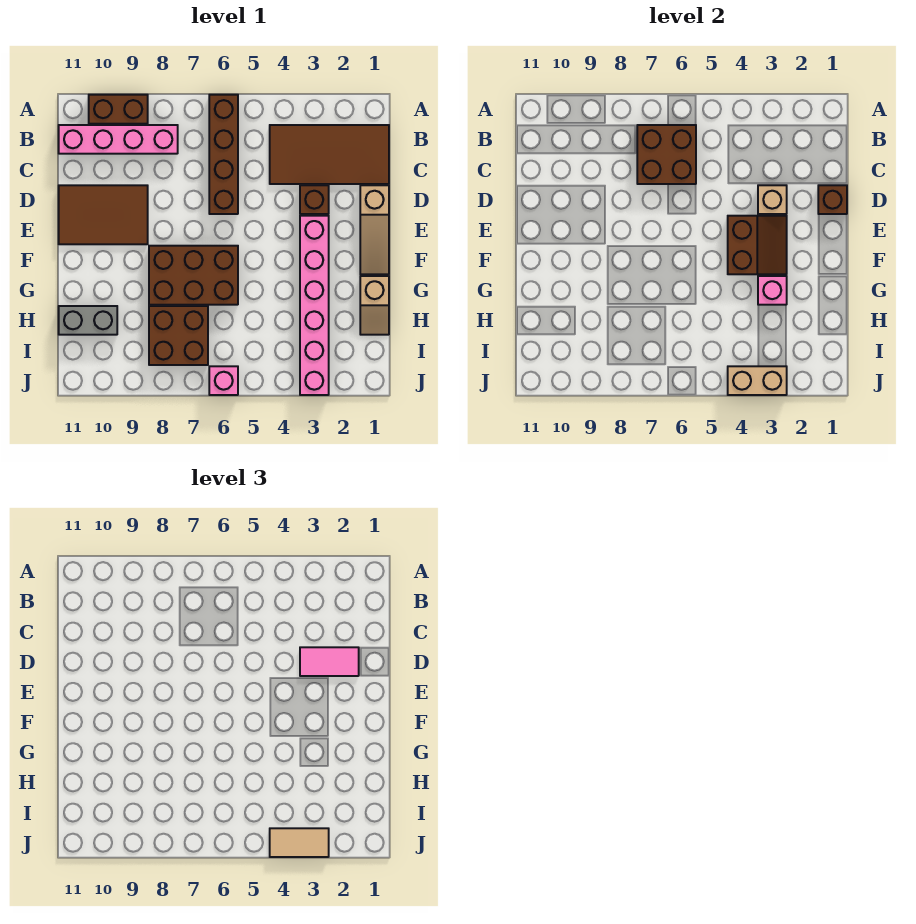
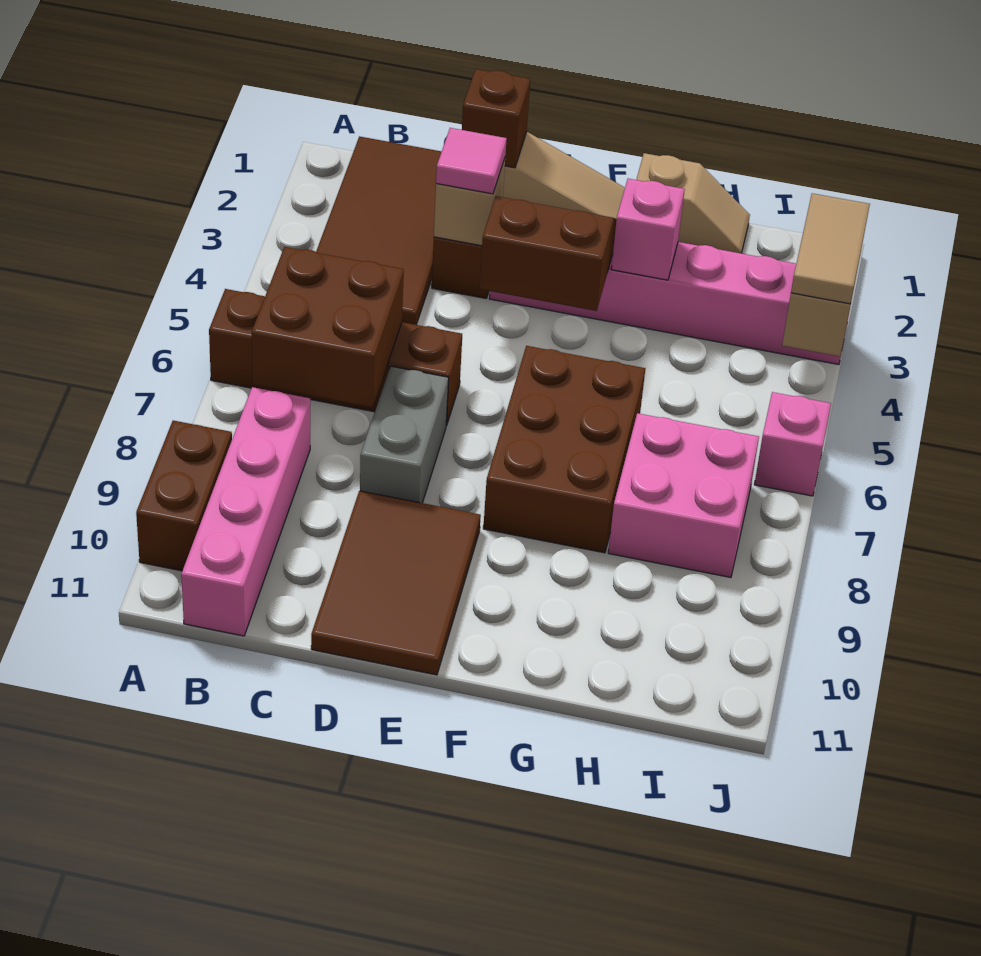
pink 1x2 tile [300,647,359,676] -> pink 1x1 tile [436,128,507,194]
brown 2x2 brick [149,306,208,365] -> pink 2x2 brick [608,413,759,578]
grey 1x2 brick [59,306,117,335] -> grey 1x2 brick moved to [360,366,449,503]

